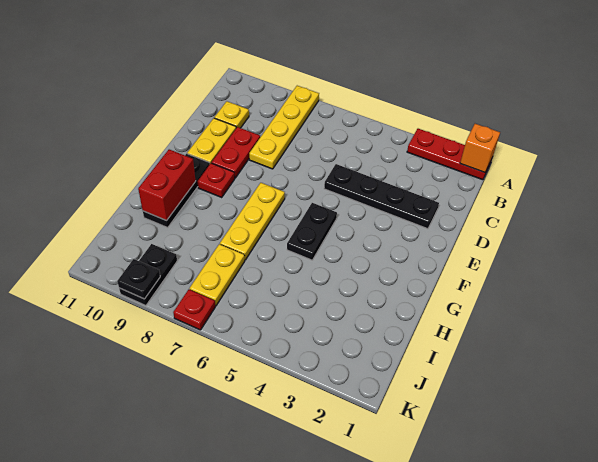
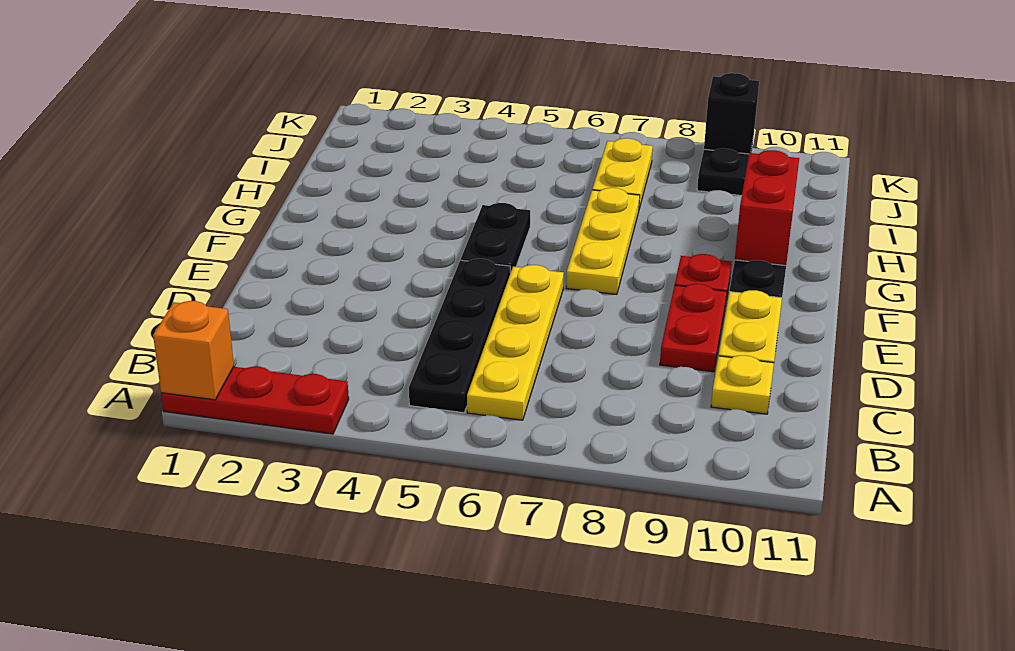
yellow 1x4 plate [249,86,319,169] -> yellow 1x4 plate moved to [467,265,564,420]
black 1x4 plate [324,164,439,229] -> black 1x4 plate turned to [409,259,510,413]
red 1x1 plate [173,289,215,330] -> none
black 1x1 plate [117,259,160,299] -> black 1x1 brick [704,73,759,154]

